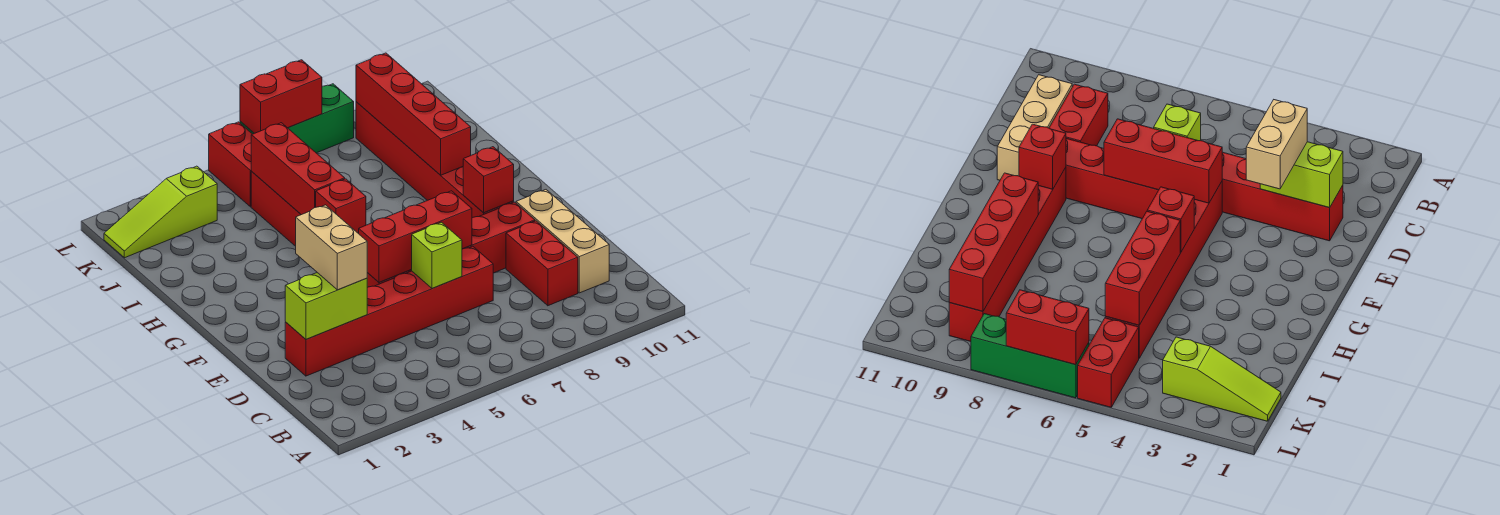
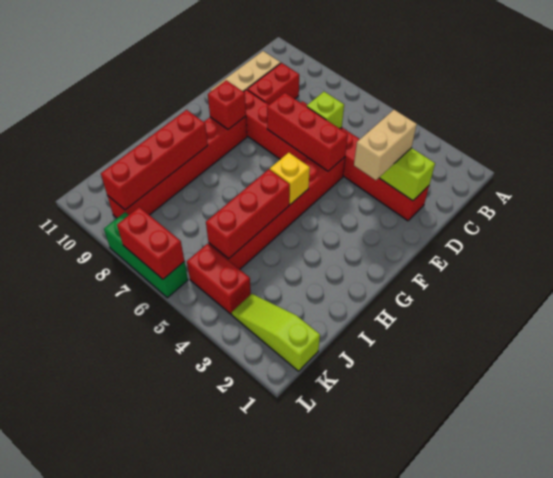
red 1x1 brick [316,179,366,234] -> yellow 1x1 brick [270,153,310,205]
lime 1x3 slope [104,166,217,258] -> lime 1x3 slope turned to [232,294,320,371]
red 1x2 brick [209,122,252,207] -> red 1x2 brick turned to [187,244,251,314]

